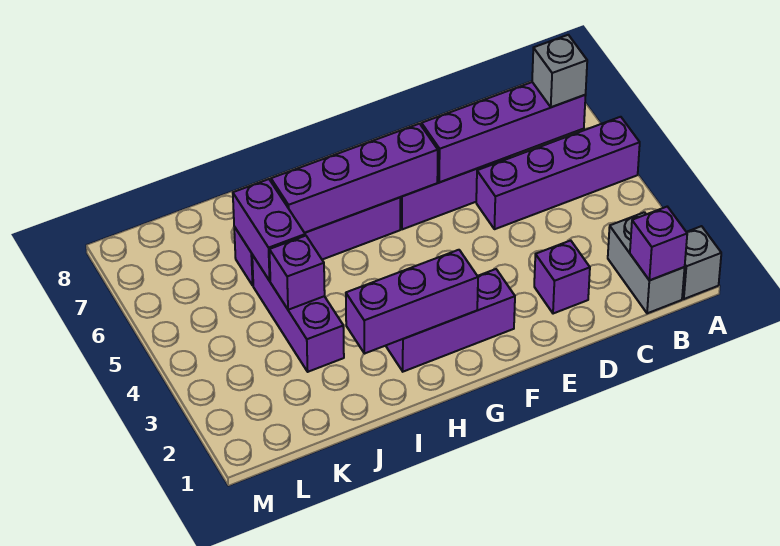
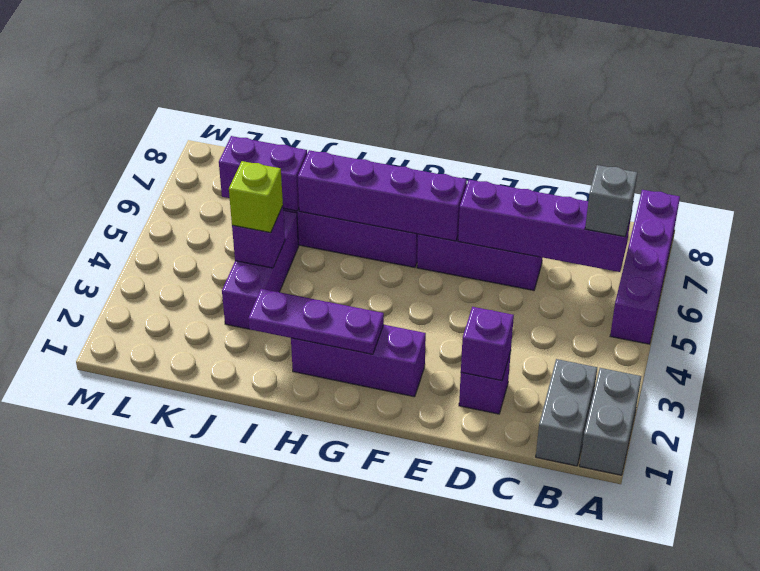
grey 1x1 brick [682,226,721,299] -> grey 1x2 brick [580,368,641,475]
purple 1x4 brick [476,117,640,229] -> purple 1x4 brick turned to [610,190,680,344]
purple 1x1 brick [630,207,687,280] -> purple 1x1 brick moved to [461,307,514,381]
purple 1x3 brick [346,250,478,354] -> purple 1x3 plate [248,289,384,354]
none -> lime 1x1 brick [229,161,283,233]
purple 1x2 brick [233,179,305,281] -> purple 1x2 brick turned to [219,136,307,211]

